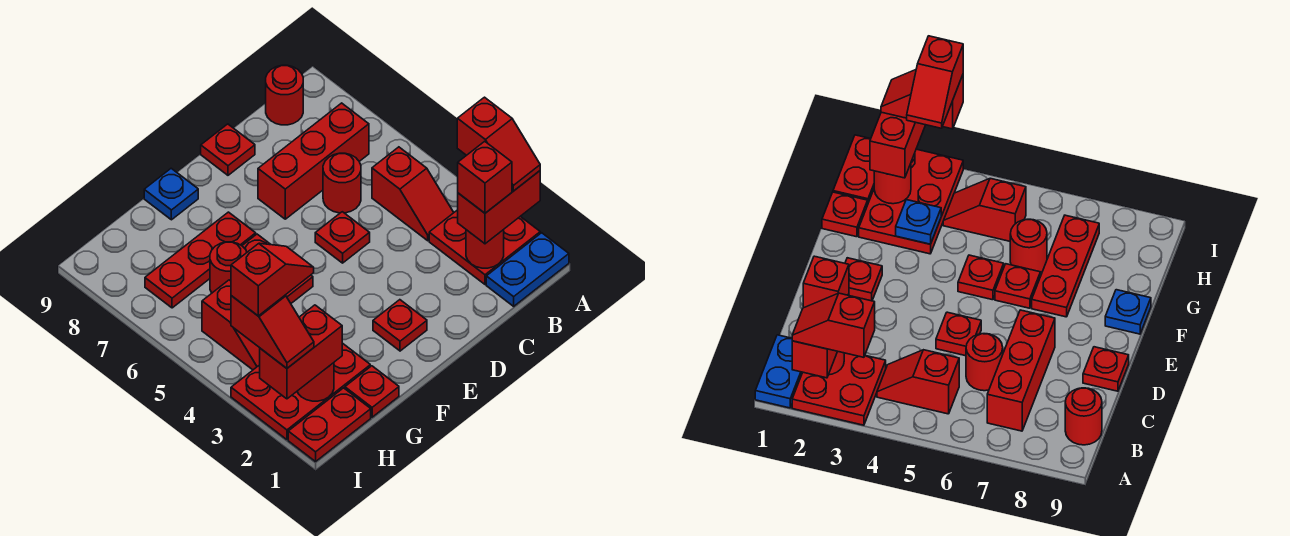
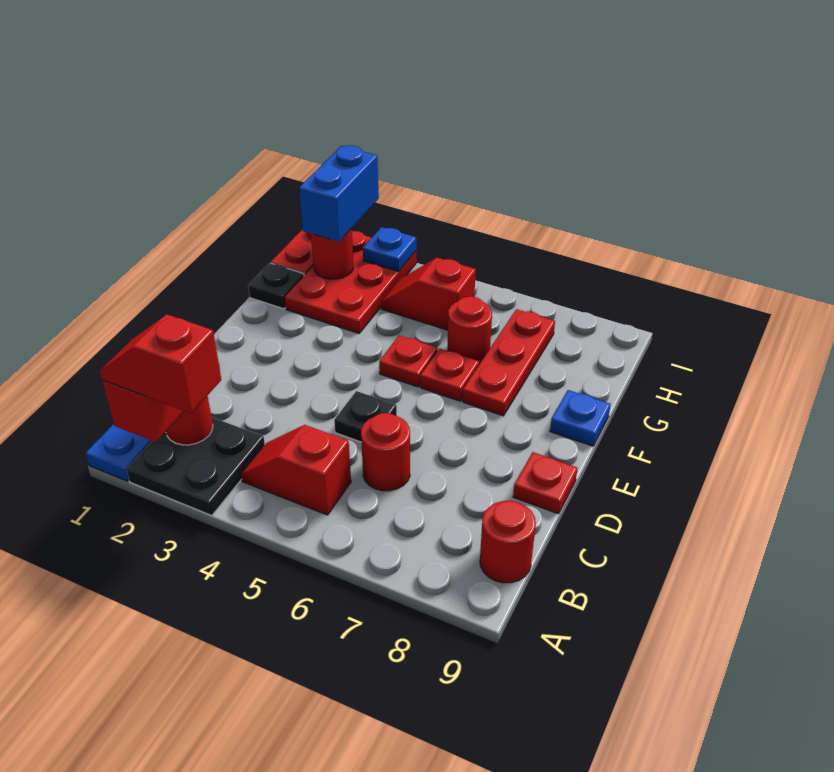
red 2x2 plate [429,210,540,284] -> black 2x2 plate [126,417,265,516]
red 1x1 brick [458,141,512,213] -> none
red 1x3 brick [258,103,369,219] -> none
red 1x1 plate [315,212,370,263] -> black 1x1 plate [334,391,397,442]
red 1x1 plate [373,300,427,351] -> none
red 1x1 plate [345,366,399,417] -> black 1x1 plate [248,263,304,309]
blue 1x1 plate [896,200,941,244] -> blue 1x1 plate moved to [363,227,416,272]
red 1x2 brick [260,305,342,399] -> blue 1x2 brick [299,145,379,242]
red 1x2 slope [231,243,314,316] -> none
red 1x2 slope [231,295,314,368] -> none

